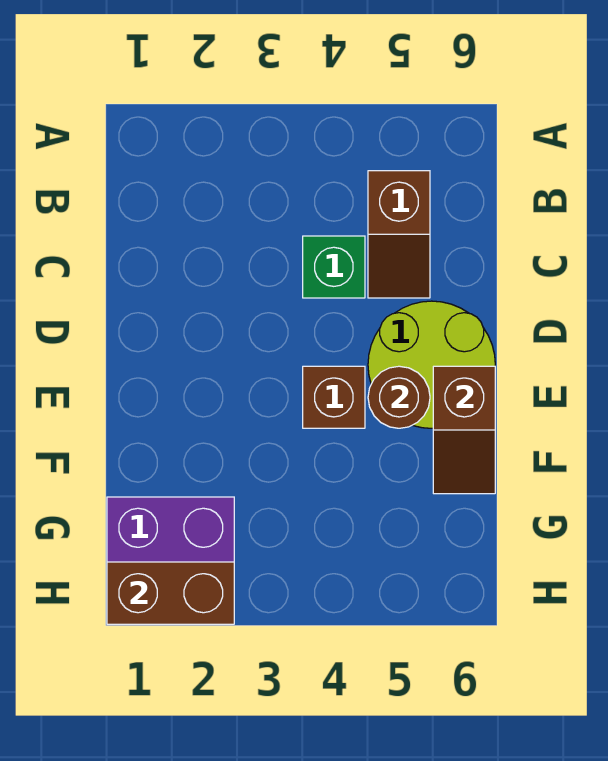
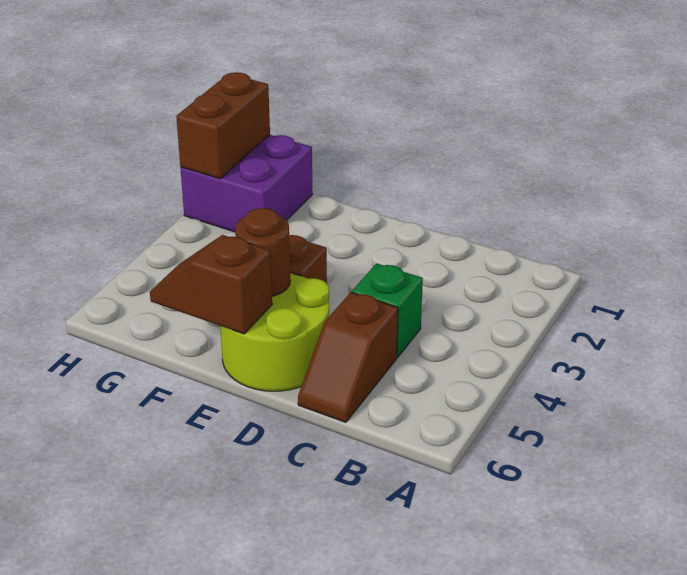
brown 1x2 slope [368,171,430,298] -> brown 1x2 slope turned to [298,292,398,422]

